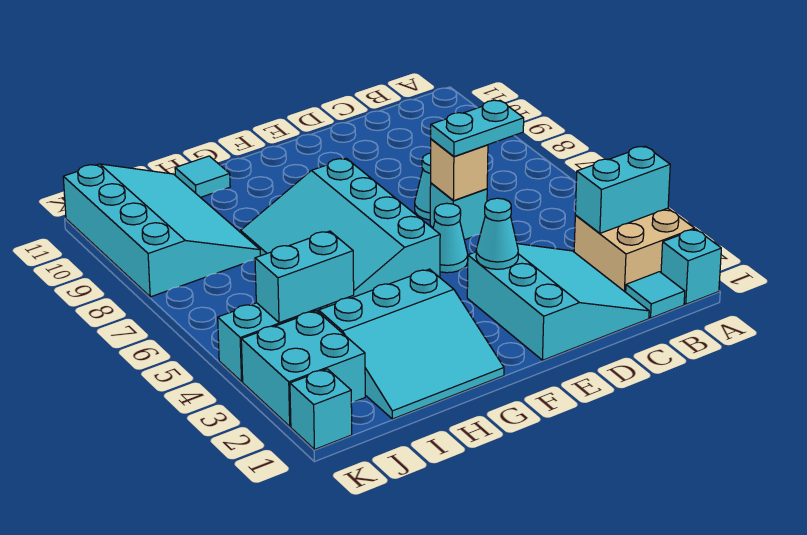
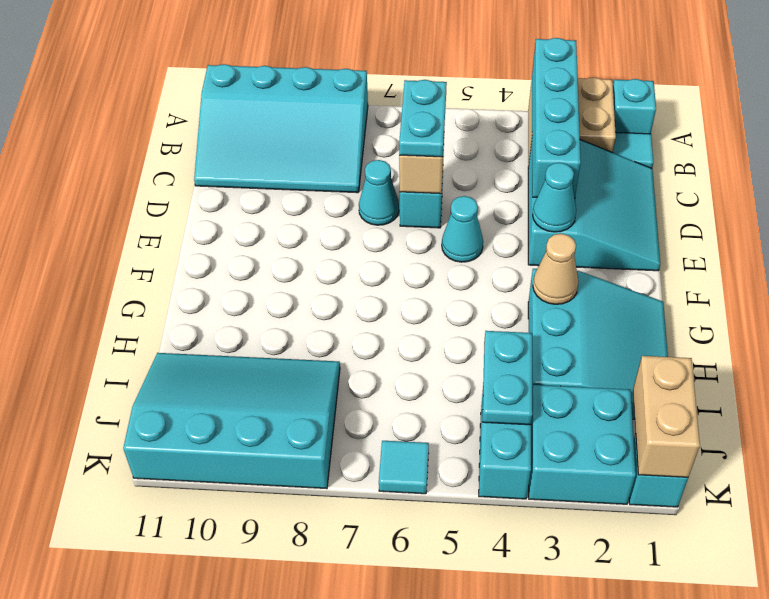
cyan 1x2 brick [575,146,670,233] -> cyan 1x4 brick [532,38,581,199]
cyan 3x3 slope [467,244,649,360] -> cyan 3x3 slope turned to [528,140,660,271]
cyan 3x4 slope [241,158,440,309] -> cyan 3x4 slope moved to [194,64,368,193]
none -> tan 1x1 cone [533,234,579,304]
cyan 1x1 tile [175,156,230,197] -> cyan 1x1 tile moved to [379,441,429,494]
cyan 1x2 brick [255,231,354,323] -> cyan 1x2 plate [483,331,532,425]
none -> tan 1x2 brick [633,356,700,477]

